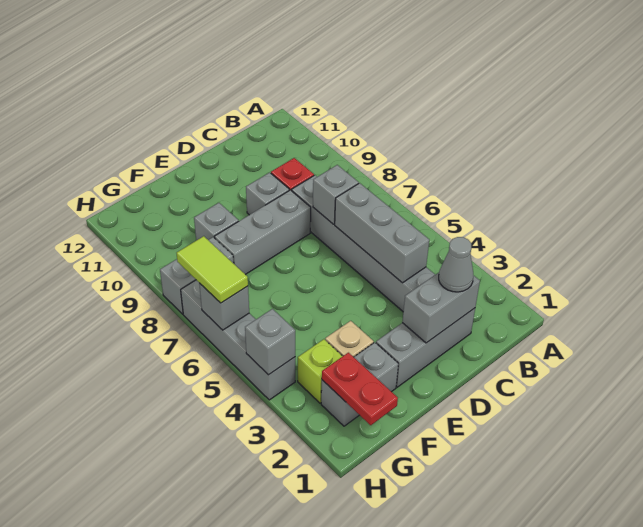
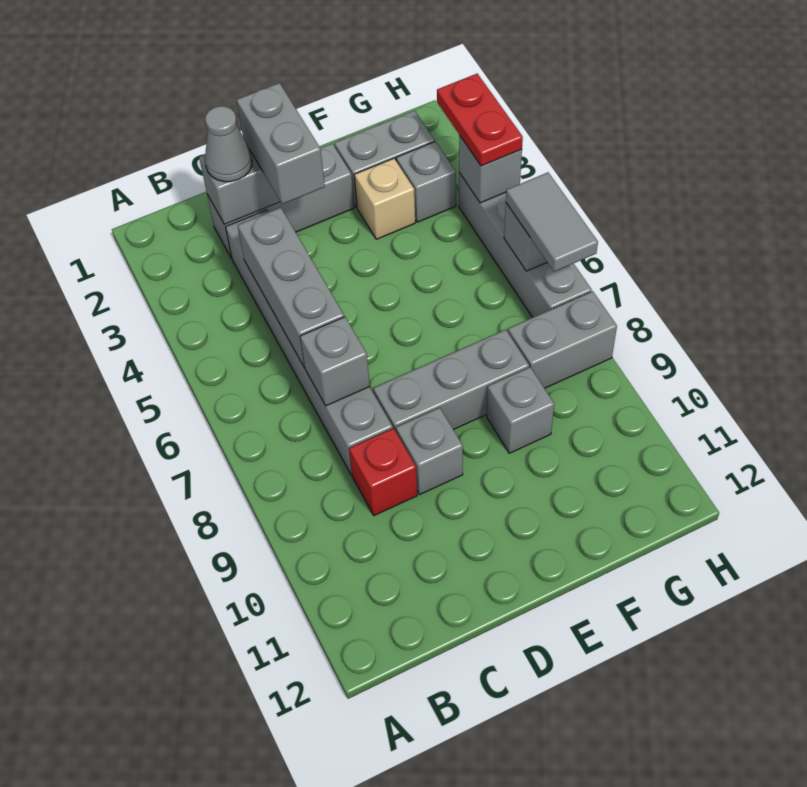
none -> grey 1x2 brick [237,83,325,204]
red 1x2 plate [322,353,398,425] -> red 1x2 plate moved to [437,74,523,166]
lime 1x1 brick [298,339,343,403] -> grey 1x1 brick [396,141,456,222]
lime 1x2 tile [177,236,248,303] -> grey 1x2 tile [506,172,598,272]

